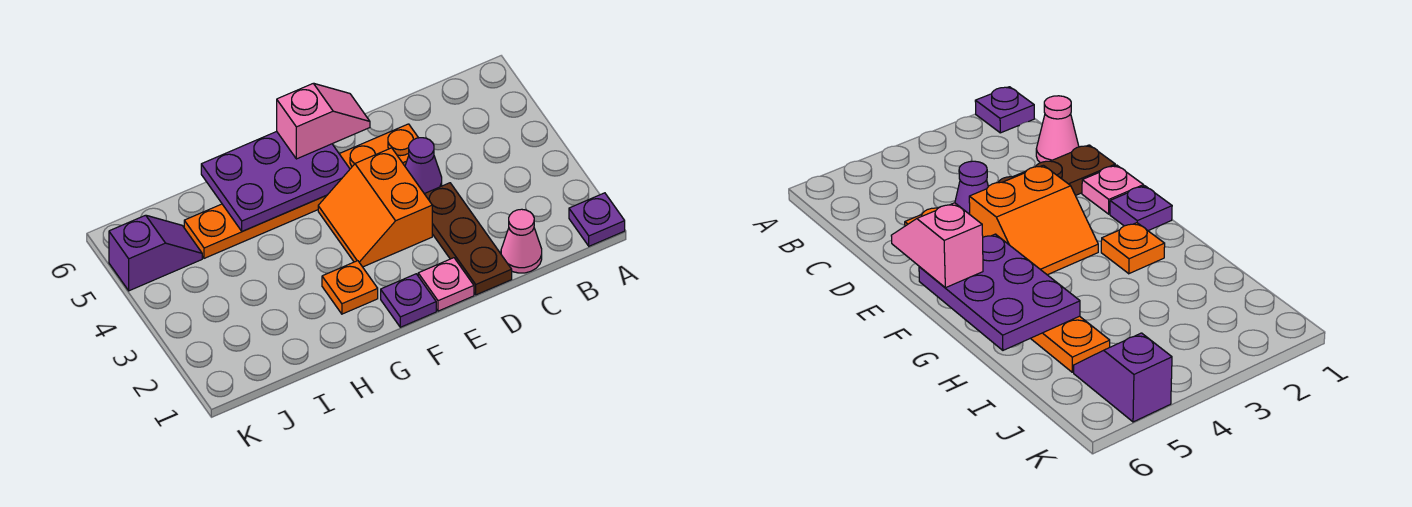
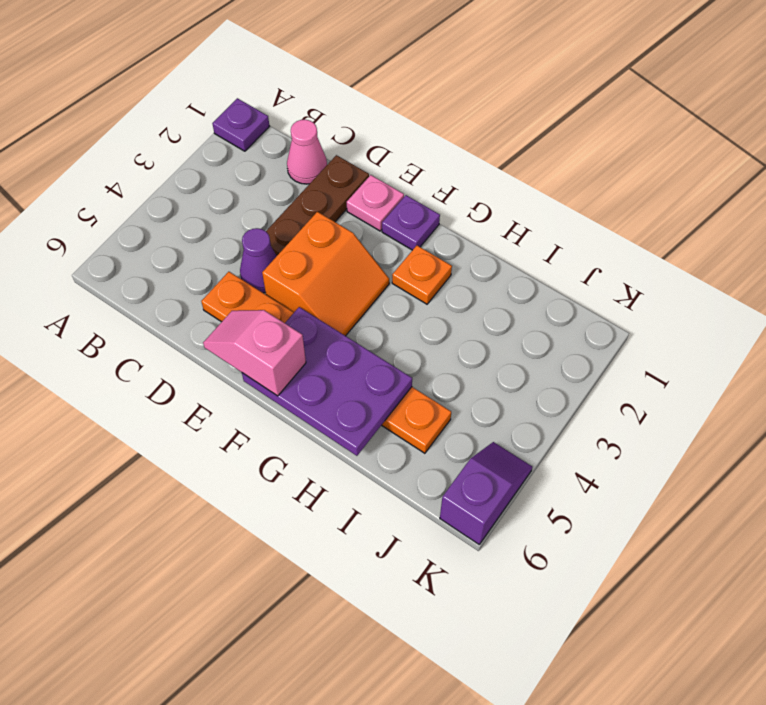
purple 1x2 slope [109,215,202,291] -> purple 1x2 slope turned to [440,442,532,544]

